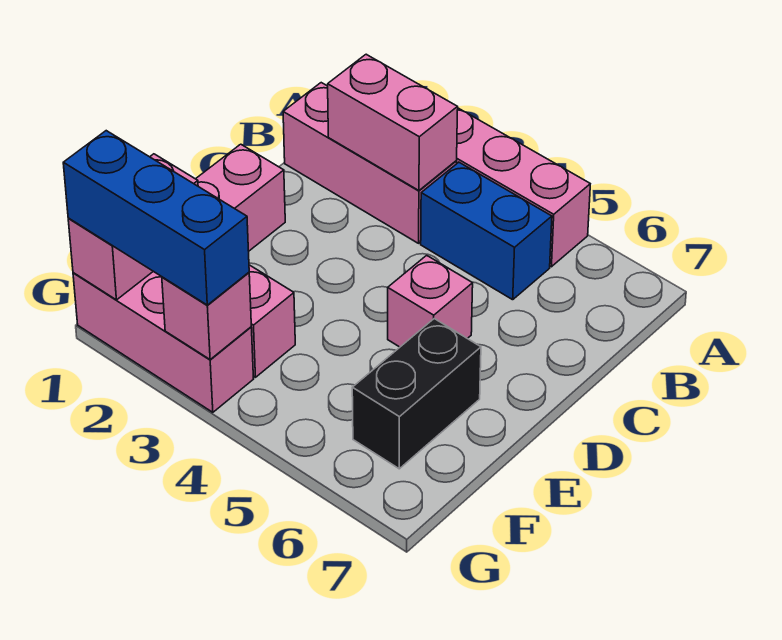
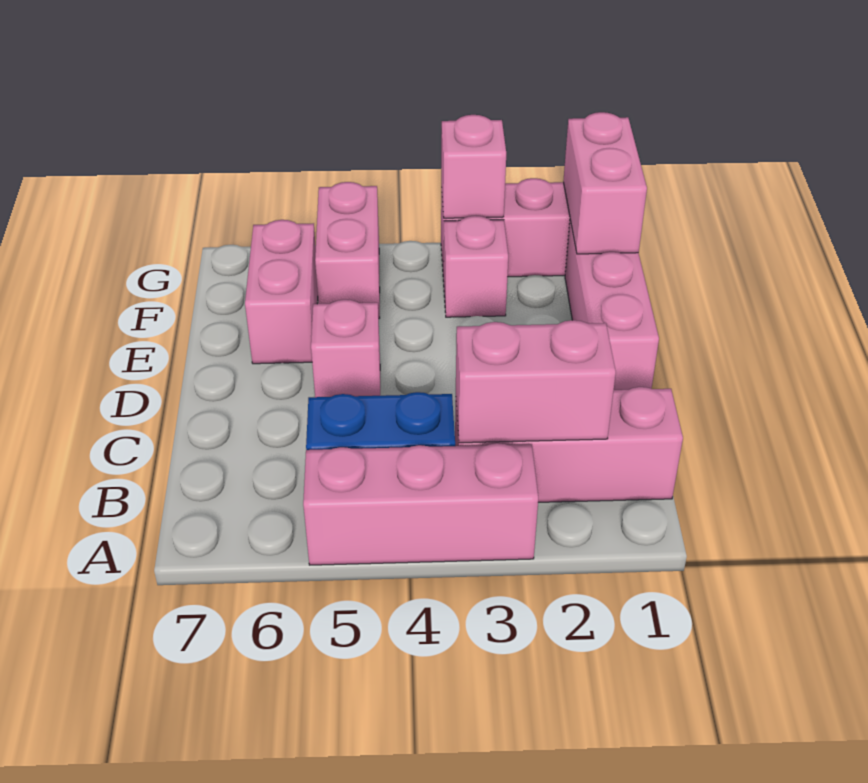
black 1x2 brick [352,319,481,469] -> pink 1x2 brick [245,220,318,364]
none -> pink 1x2 brick [315,182,380,318]
blue 1x3 brick [63,131,249,305] -> none

